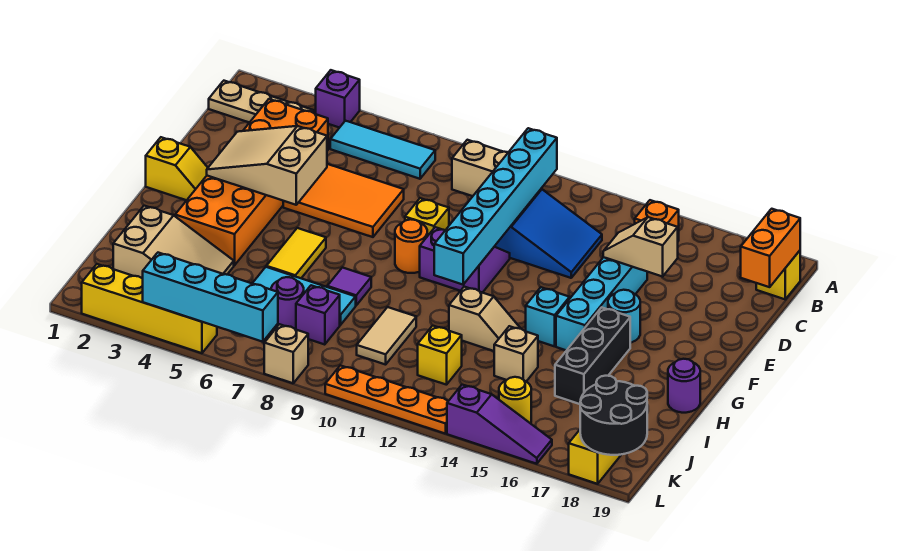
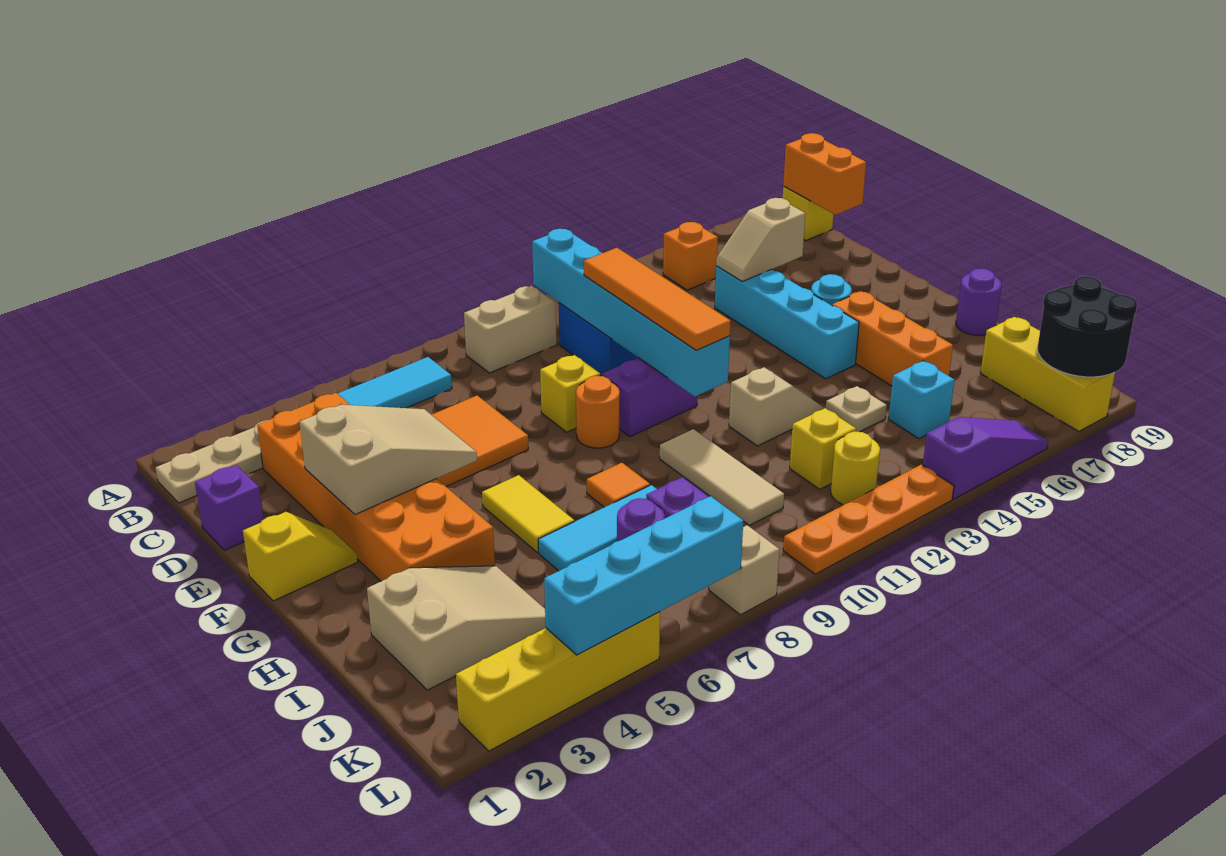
purple 1x1 brick [316,70,360,128] -> purple 1x1 brick moved to [195,465,264,550]
none -> orange 1x4 tile [584,248,731,350]
tan 2x3 slope [207,126,327,205] -> tan 2x3 slope turned to [300,405,477,515]
cyan 1x1 brick [526,287,570,346] -> cyan 1x1 brick moved to [888,361,954,439]
black 1x3 brick [555,307,630,404] -> orange 1x3 brick [832,291,953,386]
purple 1x1 tile [327,268,371,305] -> orange 1x1 tile [587,463,650,507]
tan 1x2 tile [357,307,416,365] -> tan 1x3 tile [660,429,784,525]
tan 1x1 brick [494,326,538,381] -> tan 1x1 plate [826,386,887,432]
yellow 1x1 round brick [499,377,531,423] -> yellow 1x1 round brick moved to [831,431,880,505]

